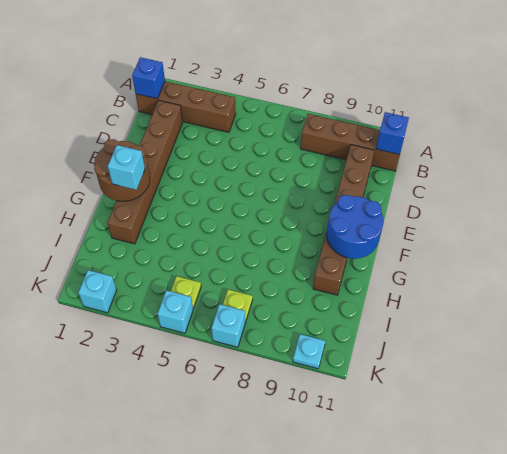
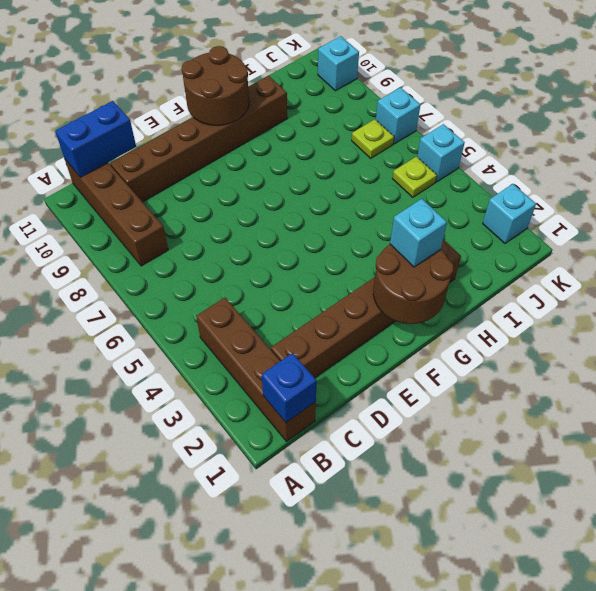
blue 1x1 brick [376,112,409,155] -> blue 1x2 brick [55,101,136,177]
blue 2x2 round brick [327,195,383,259] -> brown 2x2 round brick [182,46,249,126]
cyan 1x1 plate [293,334,325,369] -> cyan 1x1 brick [318,36,359,91]

